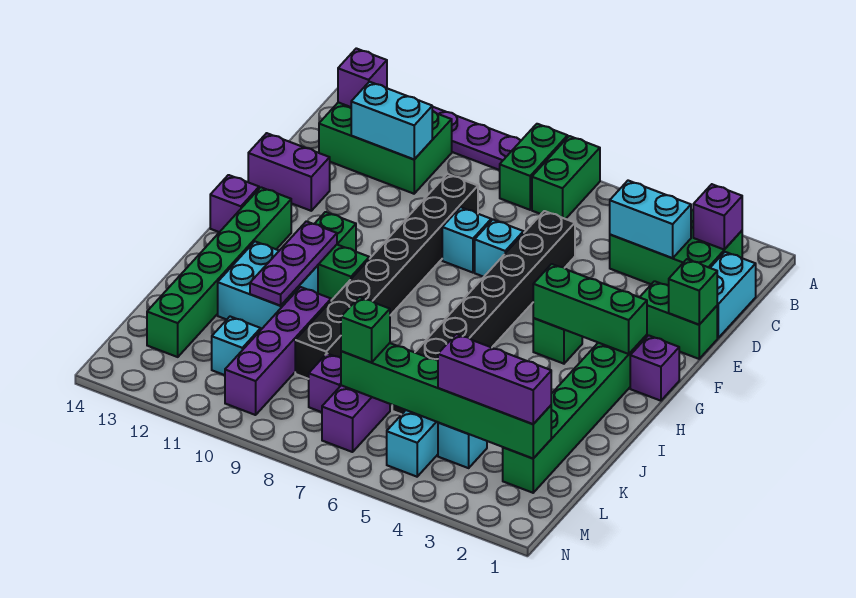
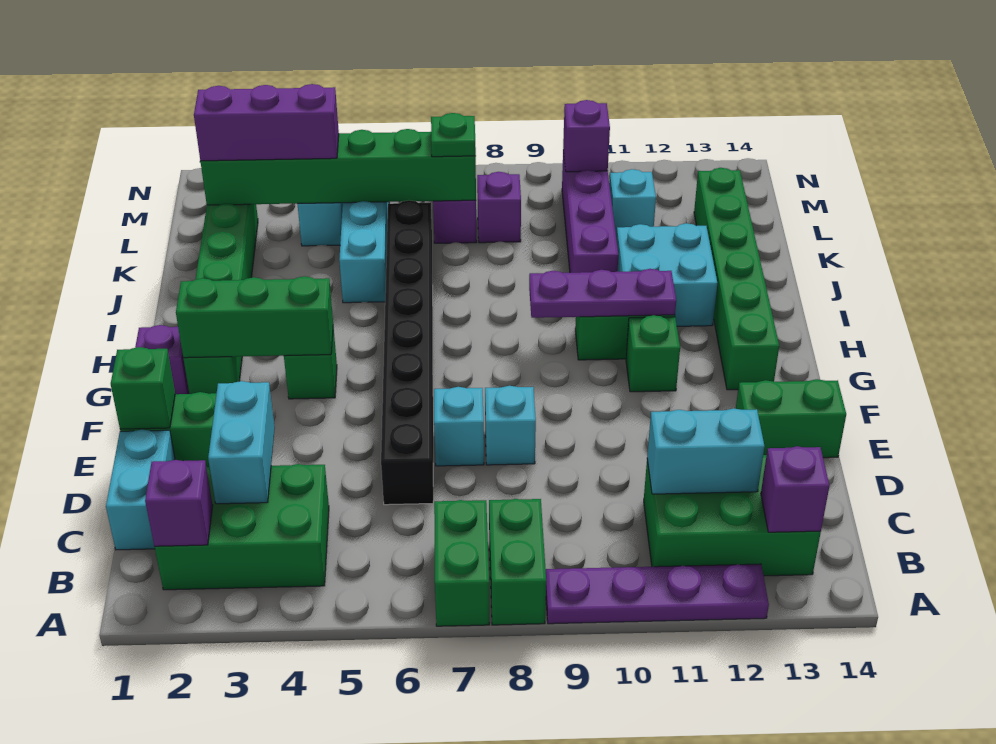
cyan 1x2 brick [610,181,691,258] -> cyan 1x2 brick turned to [208,381,275,504]
black 1x8 brick [295,174,478,379] -> none
purple 1x2 brick [248,133,330,211] -> green 1x2 brick [736,379,846,458]
purple 1x1 brick [210,175,259,232] -> purple 1x1 brick moved to [563,100,610,172]
purple 1x3 plate [250,221,337,306] -> purple 1x3 plate turned to [529,269,676,318]
green 1x1 brick [341,297,390,362] -> green 1x1 plate [431,113,476,157]

